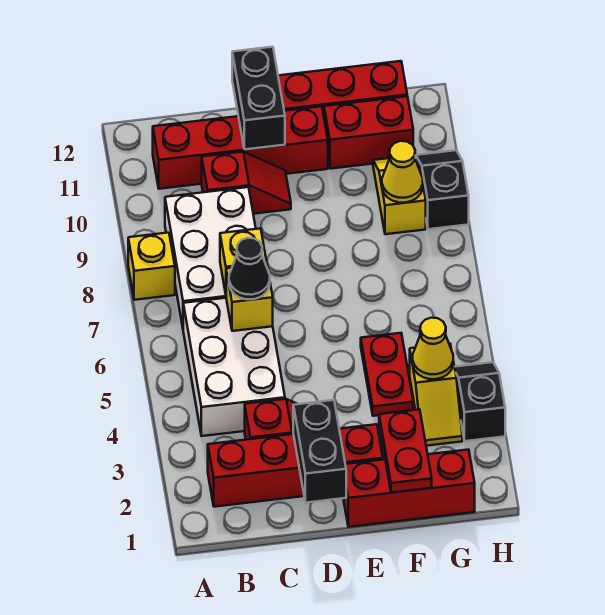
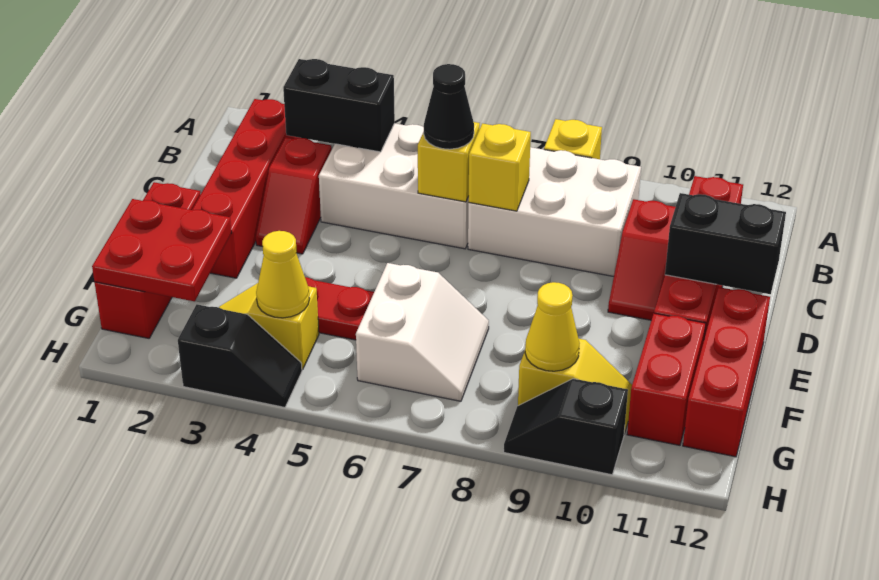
black 1x2 brick [293,400,346,503] -> black 1x2 brick moved to [283,59,395,152]
red 1x2 plate [379,409,432,493] -> red 2x2 plate [92,199,232,301]
none -> white 2x2 slope [356,263,489,401]
black 1x2 slope [416,150,469,229] -> black 1x2 slope turned to [504,379,628,475]

